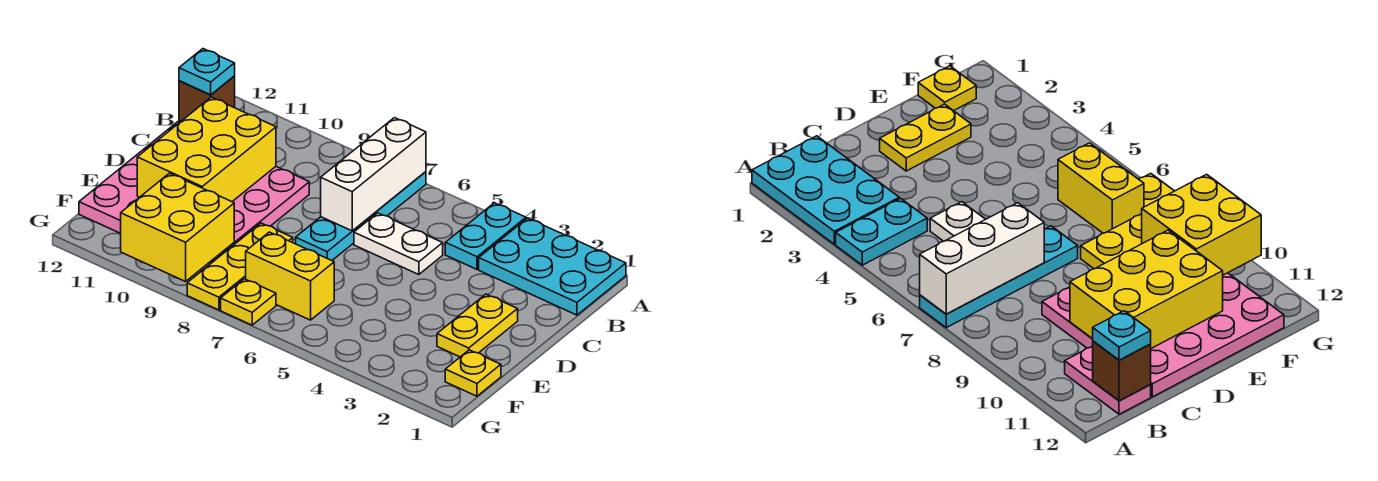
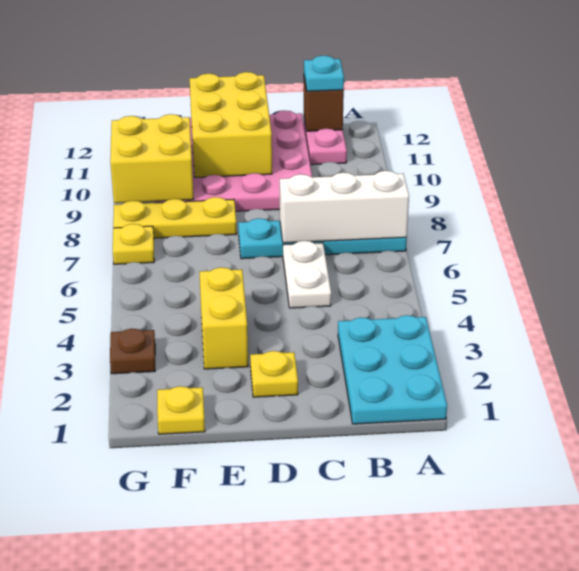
cyan 1x2 plate [445,203,526,269] -> none
yellow 2x3 brick [137,97,276,202] -> yellow 2x3 brick turned to [190,72,272,177]
yellow 1x2 plate [437,294,518,357] -> yellow 1x1 plate [250,351,298,397]
yellow 1x2 brick [246,232,334,320] -> yellow 1x2 brick moved to [199,267,248,369]
none -> brown 1x1 plate [110,329,155,374]

